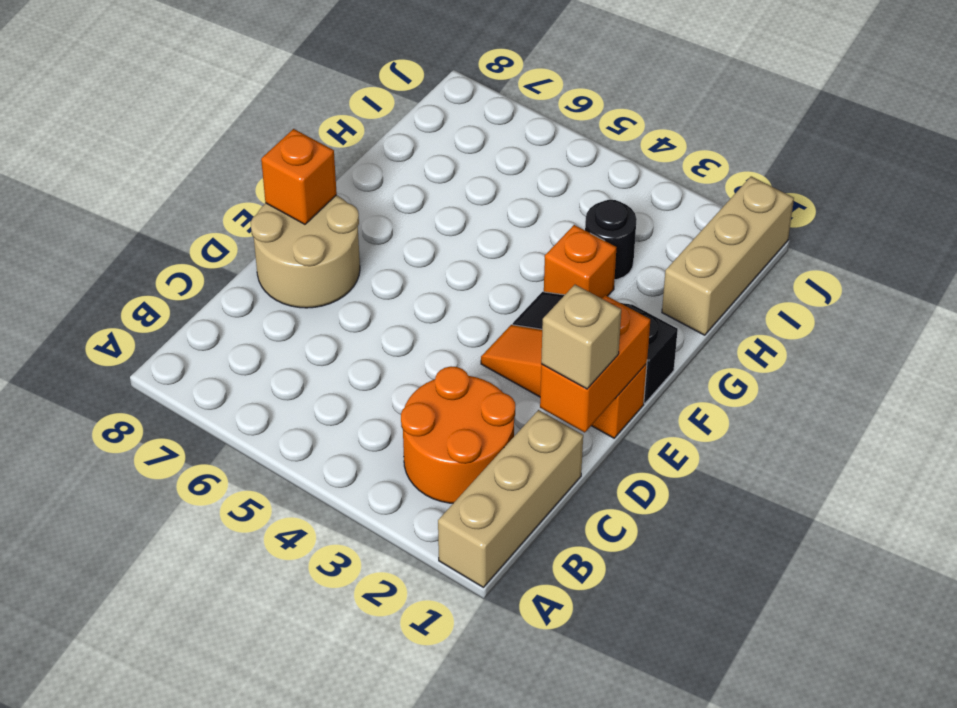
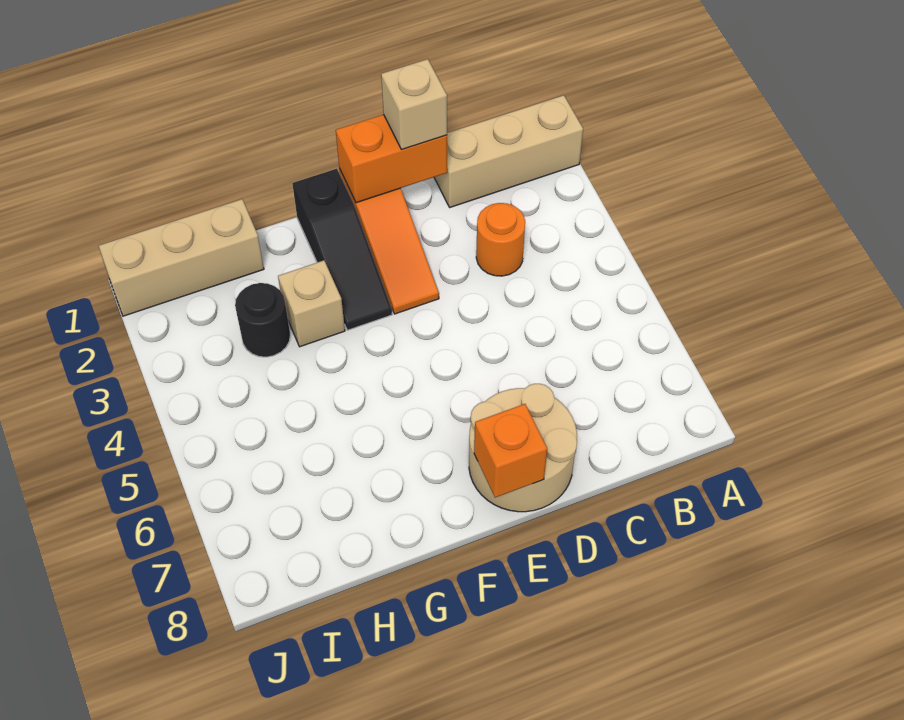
orange 2x2 round brick [401,366,515,503] -> orange 1x1 round brick [476,203,525,276]
orange 1x1 brick [544,225,617,299] -> tan 1x1 brick [278,260,345,347]

